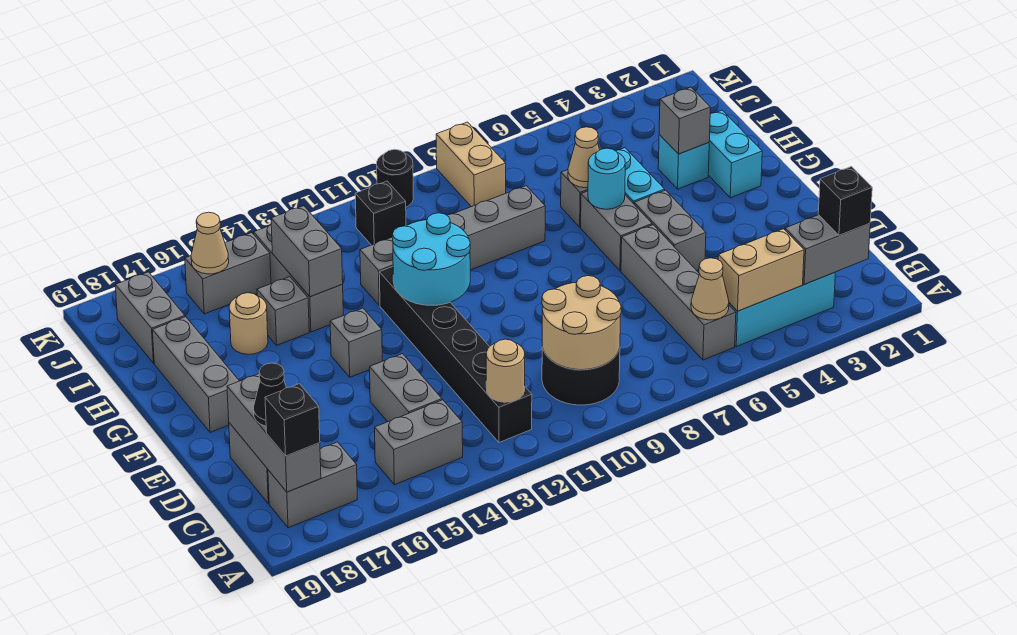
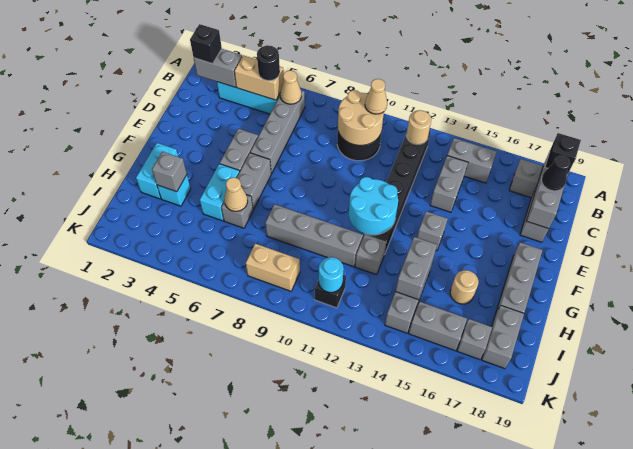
cyan 1x1 round brick [588,148,625,209] -> cyan 1x1 round brick moved to [319,257,344,292]
grey 1x1 brick [257,277,309,345] -> grey 1x1 brick moved to [457,319,492,360]
tan 1x2 brick [436,122,506,207] -> tan 1x2 brick turned to [246,244,300,291]
tan 1x1 cone [191,212,229,274] -> tan 1x1 cone moved to [365,79,387,114]
black 1x1 round brick [377,149,414,207] -> black 1x1 round brick moved to [257,45,280,81]

